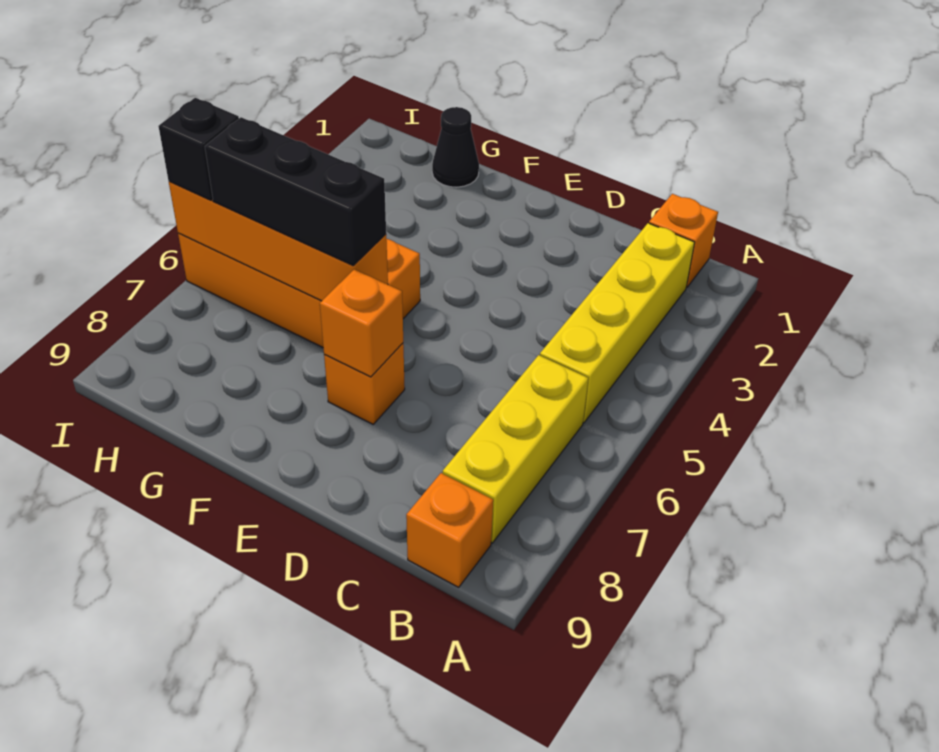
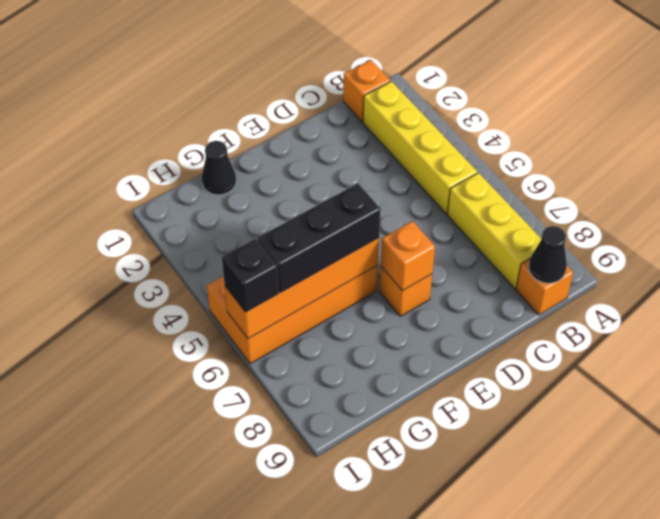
none -> black 1x1 cone [529,226,567,283]

